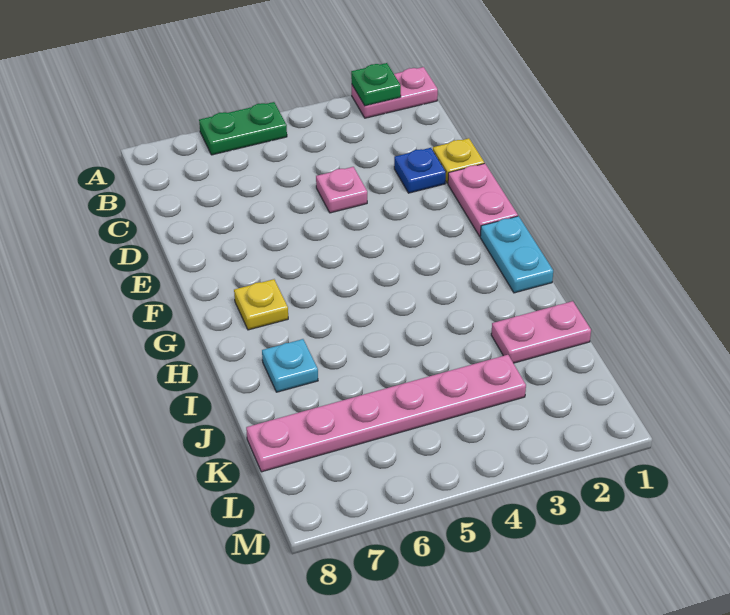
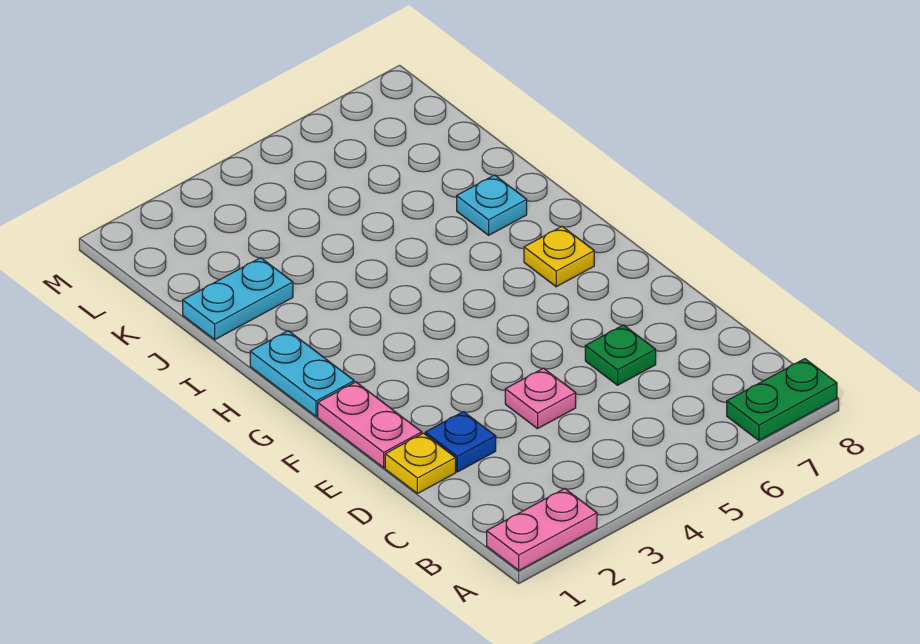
green 1x1 plate [351,63,401,106] -> green 1x1 plate moved to [585,325,656,385]
green 1x2 plate [199,102,287,155] -> green 1x2 plate moved to [727,359,837,440]
pink 1x2 plate [491,301,591,363] -> cyan 1x2 plate [183,258,293,340]
pink 1x6 plate [246,355,526,472] -> none

